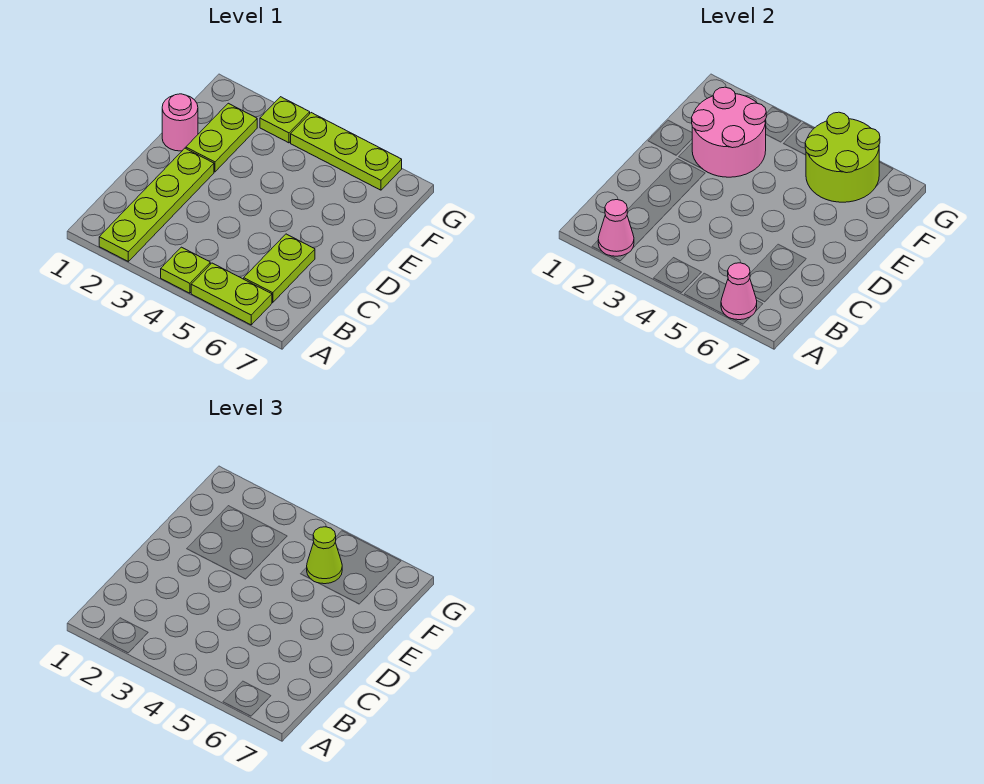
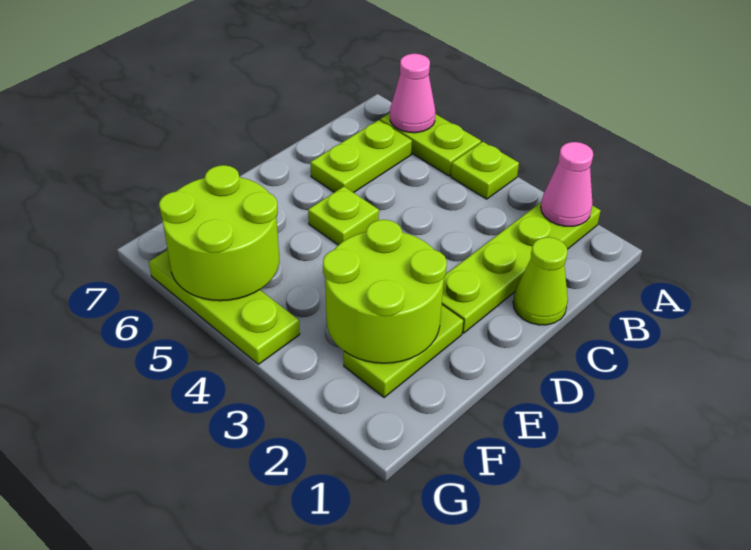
pink 1x1 round brick [162,94,198,151] -> none
pink 2x2 round brick [692,87,766,177] -> lime 2x2 round brick [323,220,447,363]
lime 1x1 cone [307,527,342,584] -> lime 1x1 cone moved to [513,237,568,325]
lime 1x1 plate [260,97,310,143] -> lime 1x1 plate moved to [308,187,379,245]

